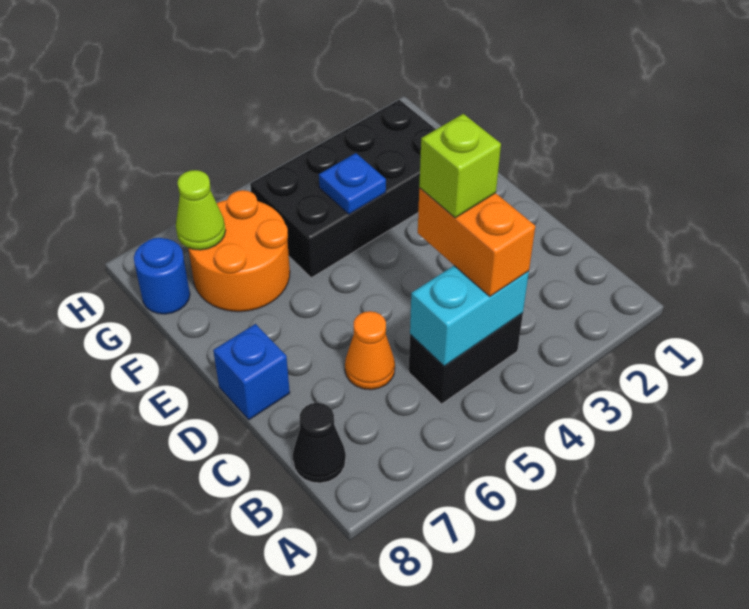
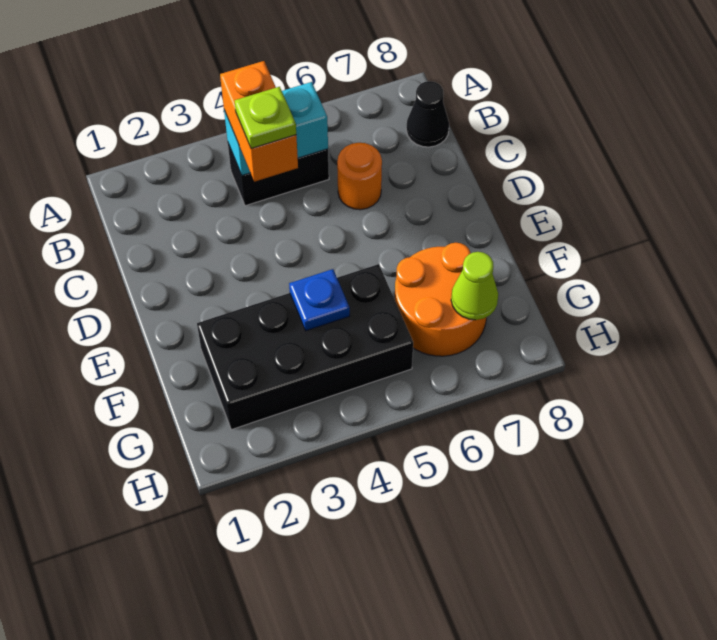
lime 1x1 brick [419,114,501,218] -> lime 1x1 plate [235,87,296,149]
orange 1x1 cone [345,311,395,390] -> orange 1x1 round brick [337,143,382,210]
blue 1x1 brick [213,324,290,420] -> none
blue 1x1 round brick [134,238,190,314] -> none

